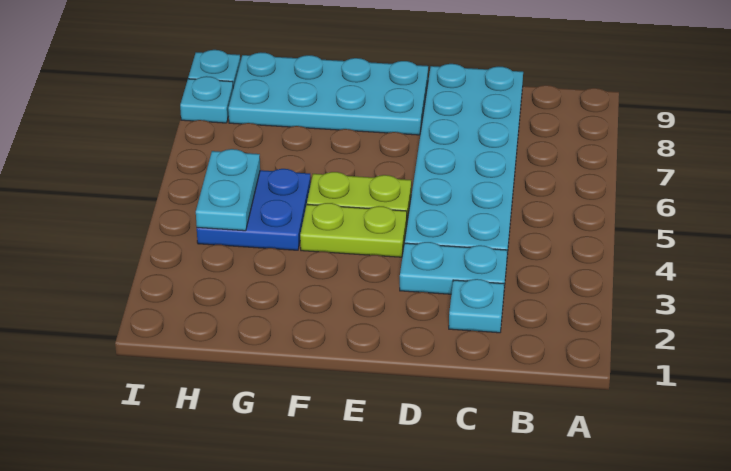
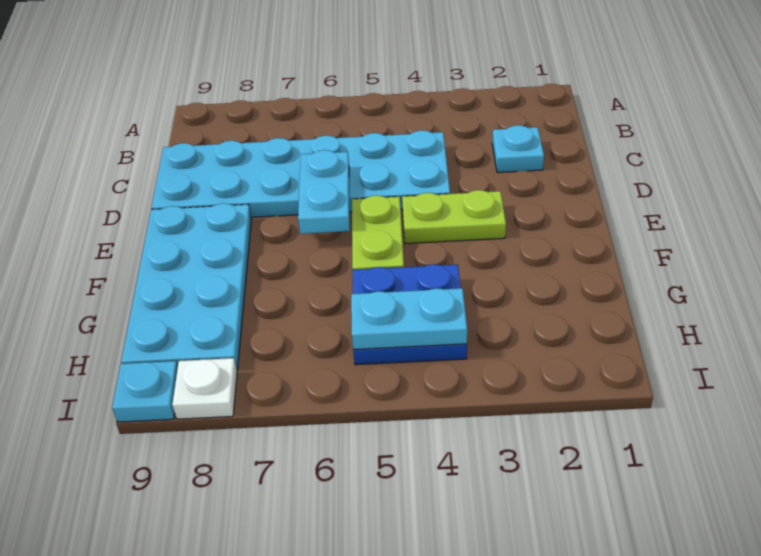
cyan 1x2 plate [400,242,507,294] -> cyan 1x2 plate moved to [298,150,350,234]
lime 1x2 plate [300,203,407,257] -> lime 1x2 plate turned to [402,190,506,244]
cyan 1x1 plate [180,76,233,123] -> white 1x1 plate [172,358,237,419]

